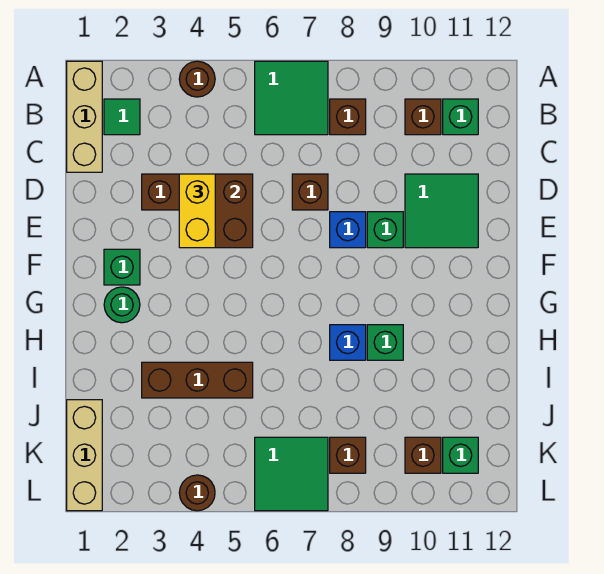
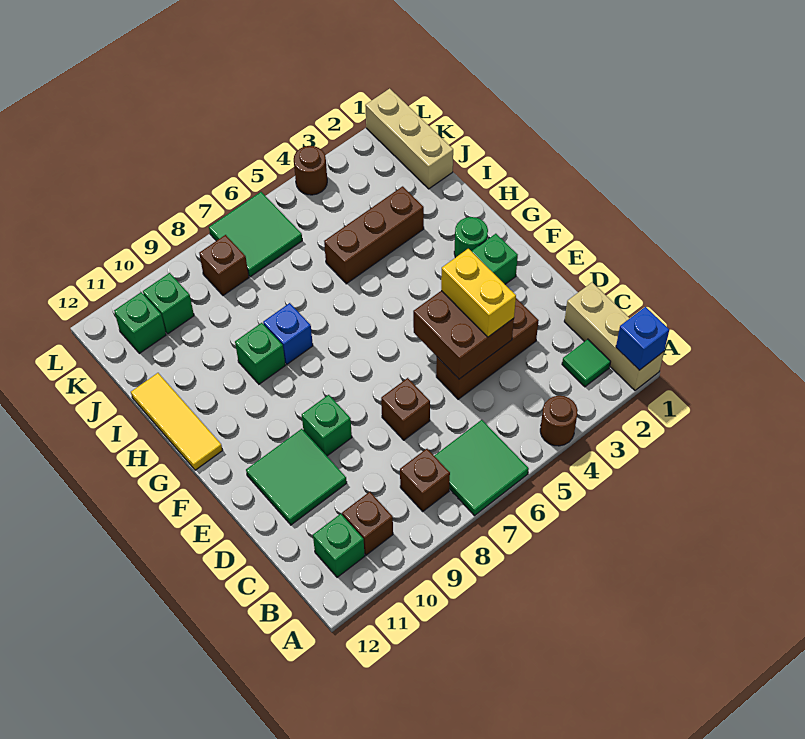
blue 1x1 brick [330,212,366,248] -> blue 1x1 brick moved to [616,307,669,370]
none -> yellow 1x3 tile [131,373,223,470]
brown 1x1 brick [405,437,441,473] -> green 1x1 brick [143,273,194,334]

